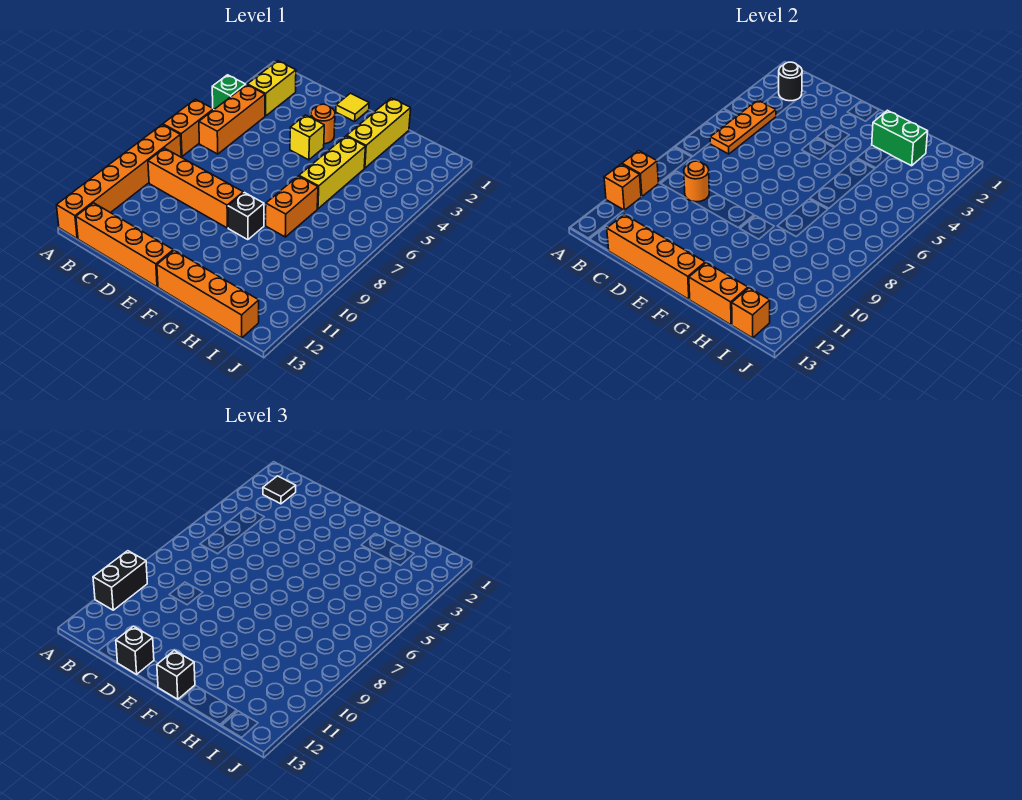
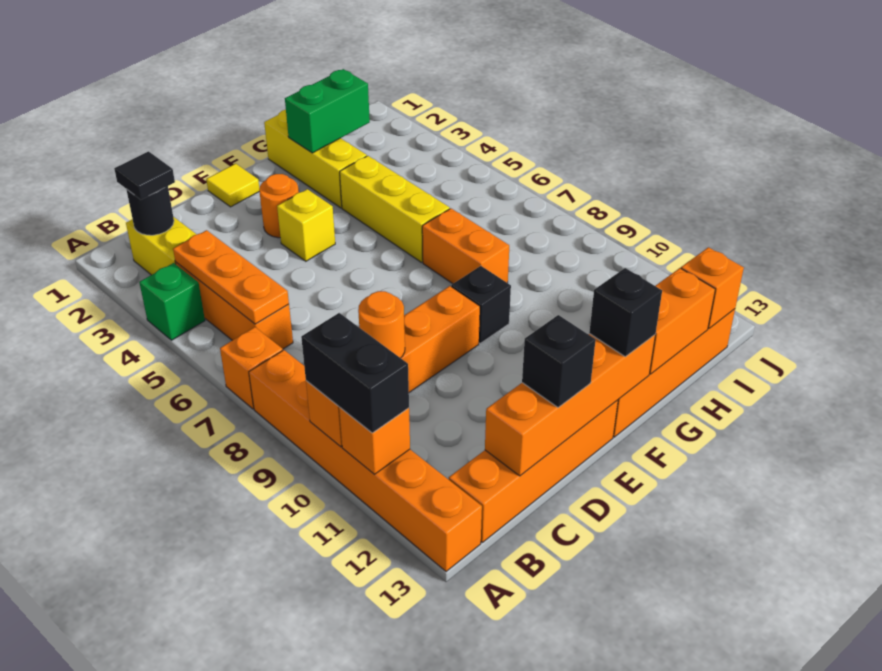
orange 1x2 brick [163,99,214,156] -> orange 1x1 brick [220,327,283,409]

